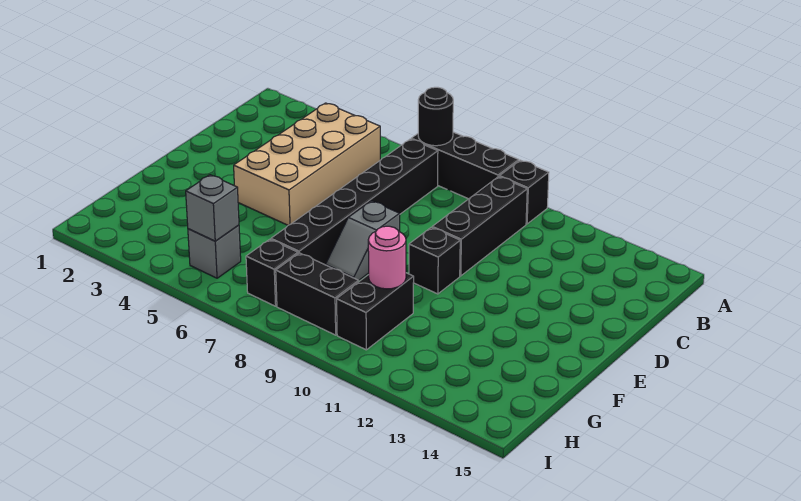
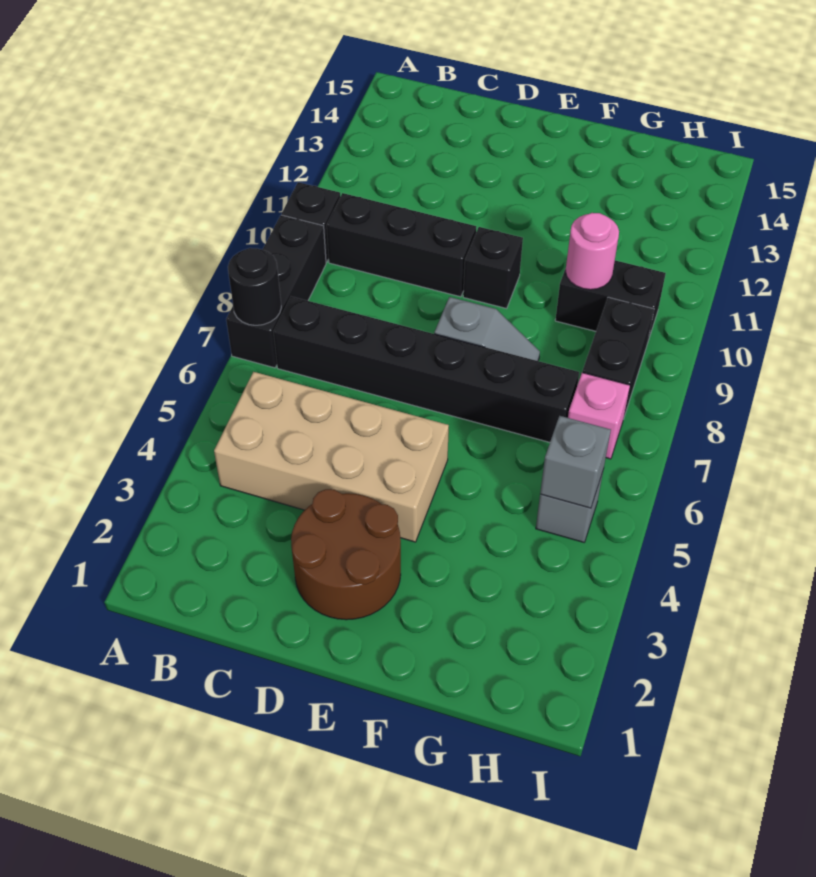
none -> brown 2x2 round brick [291,489,401,620]
black 1x1 brick [246,239,298,306] -> pink 1x1 brick [568,373,630,459]

